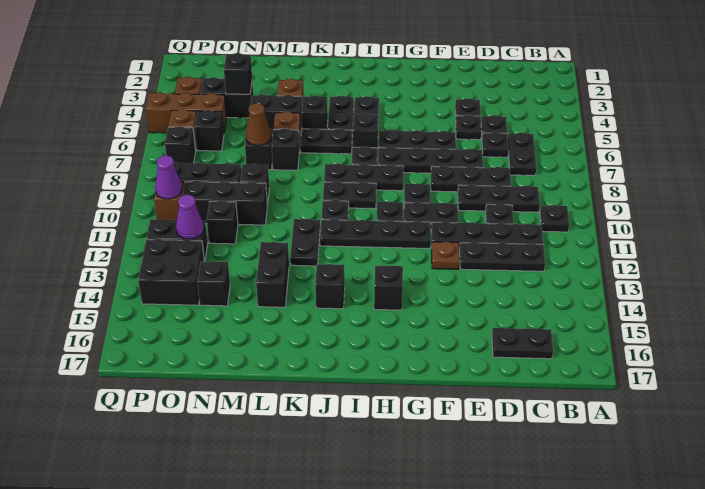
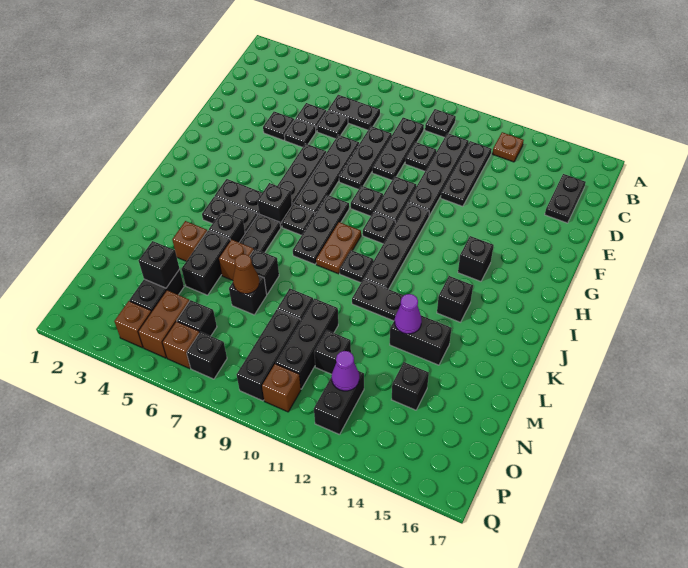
brown 1x1 plate [432,242,459,269] -> brown 1x1 plate moved to [492,132,524,162]
black 1x2 plate [323,181,376,209] -> brown 1x2 plate [316,222,361,274]
brown 1x3 brick [146,92,226,133] -> brown 1x2 brick [138,290,189,358]
black 2x2 brick [138,239,204,305] -> none
purple 1x1 cone [155,156,182,199] -> purple 1x1 cone moved to [395,294,422,334]

